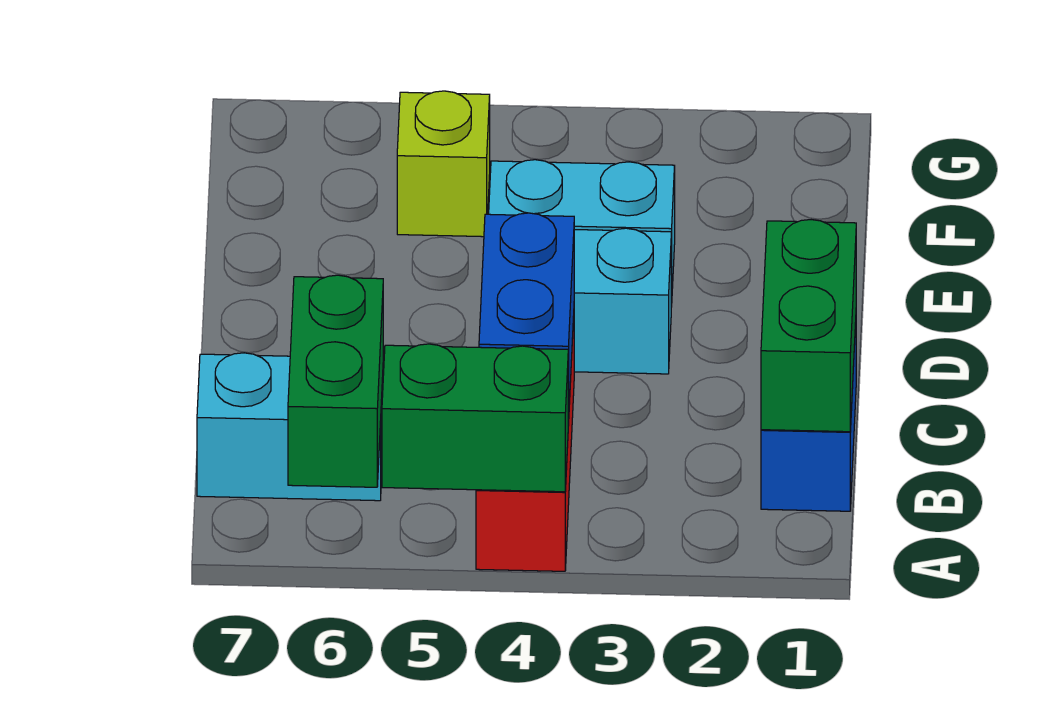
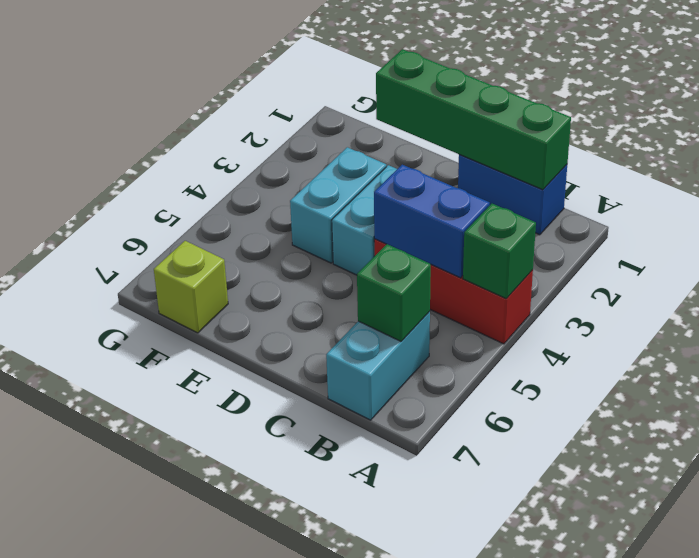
green 1x2 brick [382,344,568,492] -> green 1x1 brick [463,204,536,299]
green 1x2 brick [288,275,383,487] -> green 1x1 brick [357,244,431,341]
green 1x2 brick [761,220,856,432] -> green 1x4 brick [376,49,571,190]
lime 1x1 brick [397,91,490,237] -> lime 1x1 brick moved to [154,241,228,333]

